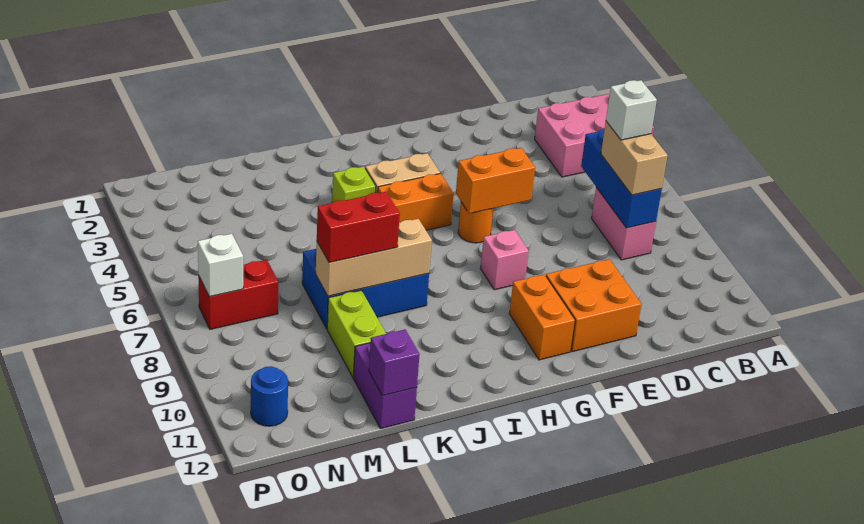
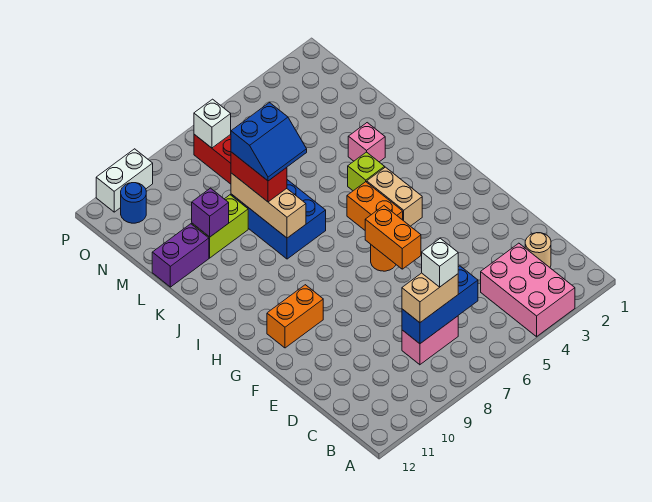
none -> tan 1x1 round brick [525,233,551,267]
orange 2x2 brick [546,259,641,352] -> none
pink 1x1 brick [481,230,529,290] -> pink 1x1 brick moved to [348,123,385,162]
none -> blue 2x2 slope [231,103,307,181]
purple 1x1 brick [369,330,420,396] -> purple 1x1 brick moved to [192,188,229,237]
none -> white 1x2 brick [96,149,153,212]

